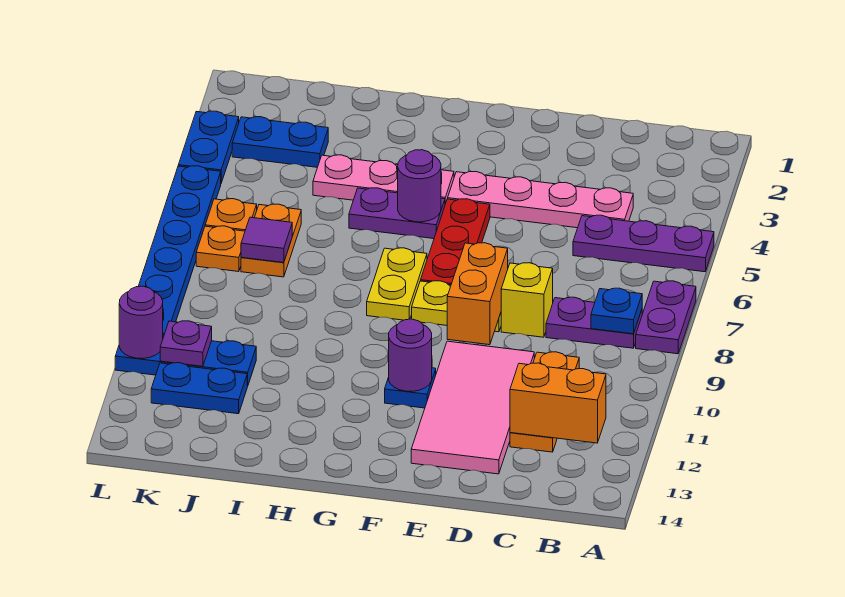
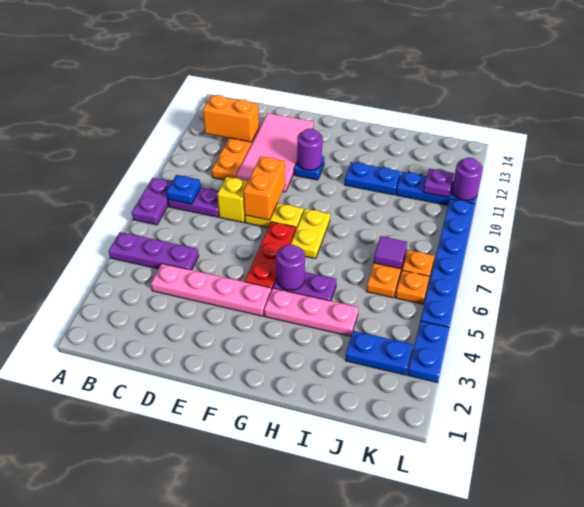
blue 1x2 plate [151,363,247,414] -> blue 1x2 plate moved to [345,162,400,195]

